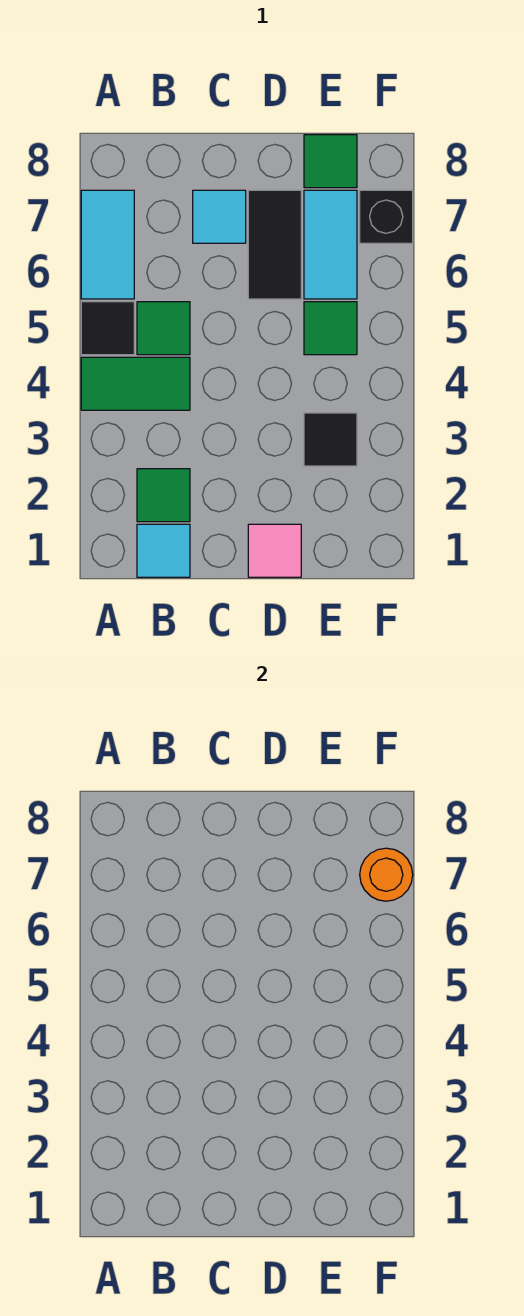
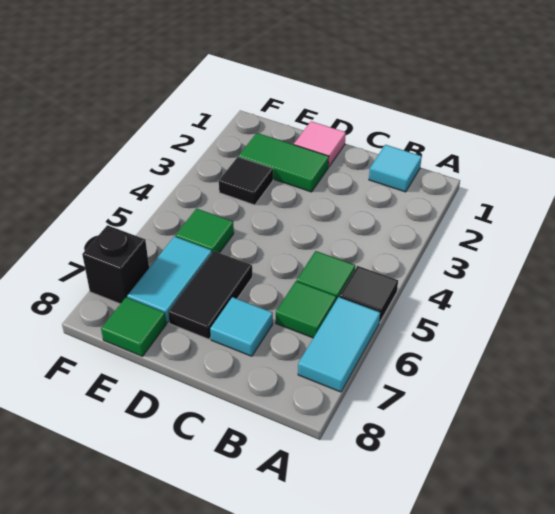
green 1x2 tile [81,357,190,410] -> green 1x2 tile moved to [239,133,329,192]
green 1x1 tile [137,469,190,522] -> green 1x1 tile moved to [276,281,336,338]
orange 1x1 round brick [360,848,413,901] -> none

